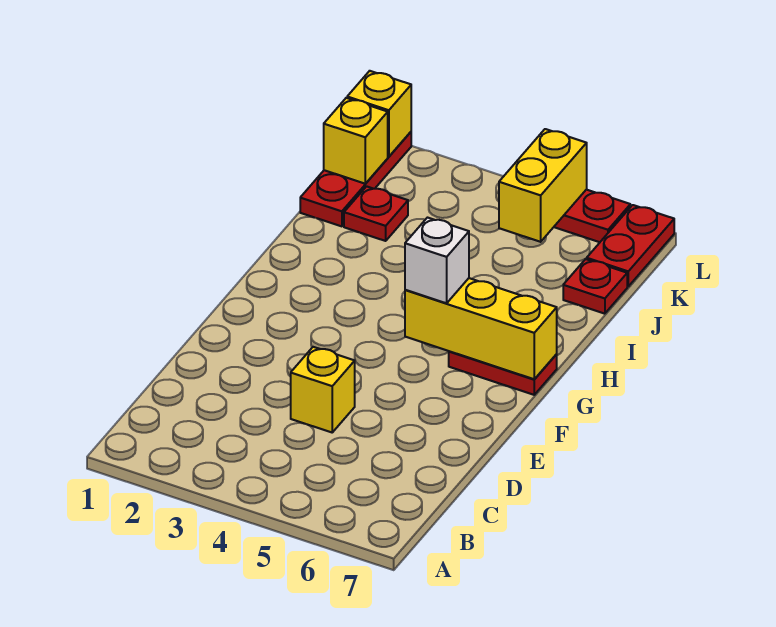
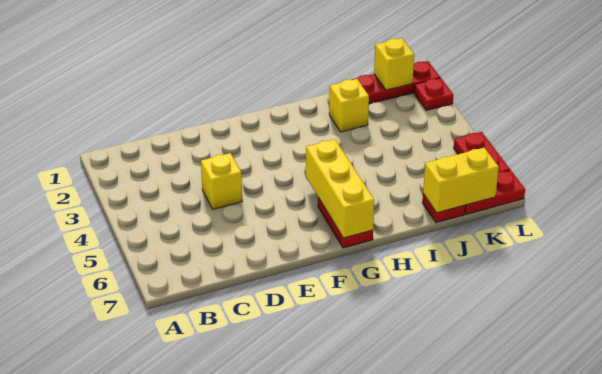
white 1x1 brick [405,218,469,303] -> none
red 1x1 plate [344,186,408,241] -> red 1x1 plate moved to [414,78,453,110]
yellow 1x2 brick [499,129,587,242] -> yellow 1x2 brick moved to [423,148,499,213]
yellow 1x1 brick [347,71,411,157] -> yellow 1x1 brick moved to [329,79,369,132]

